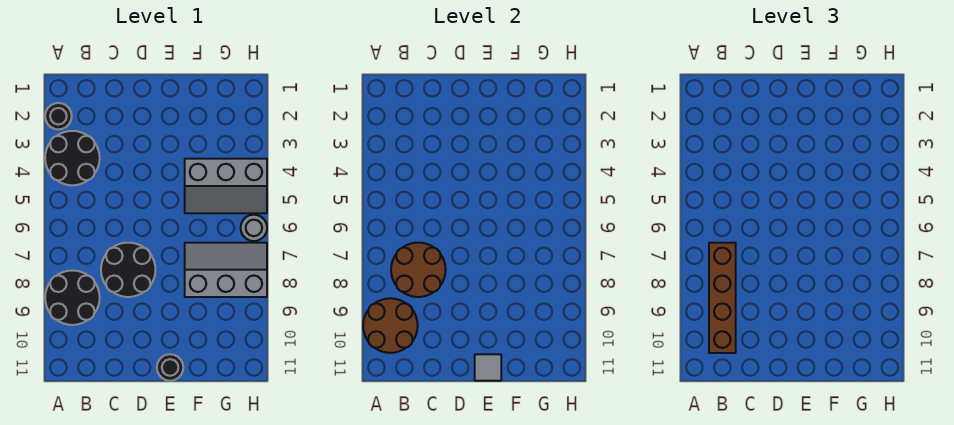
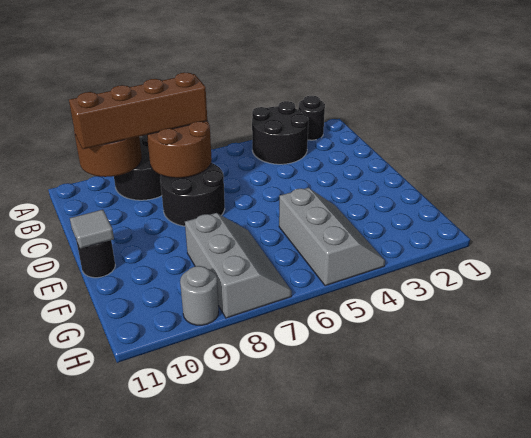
grey 2x3 slope [185,159,267,213] -> grey 2x3 slope turned to [279,188,385,286]
grey 1x1 round brick [241,215,267,241] -> grey 1x1 round brick moved to [180,266,219,325]

